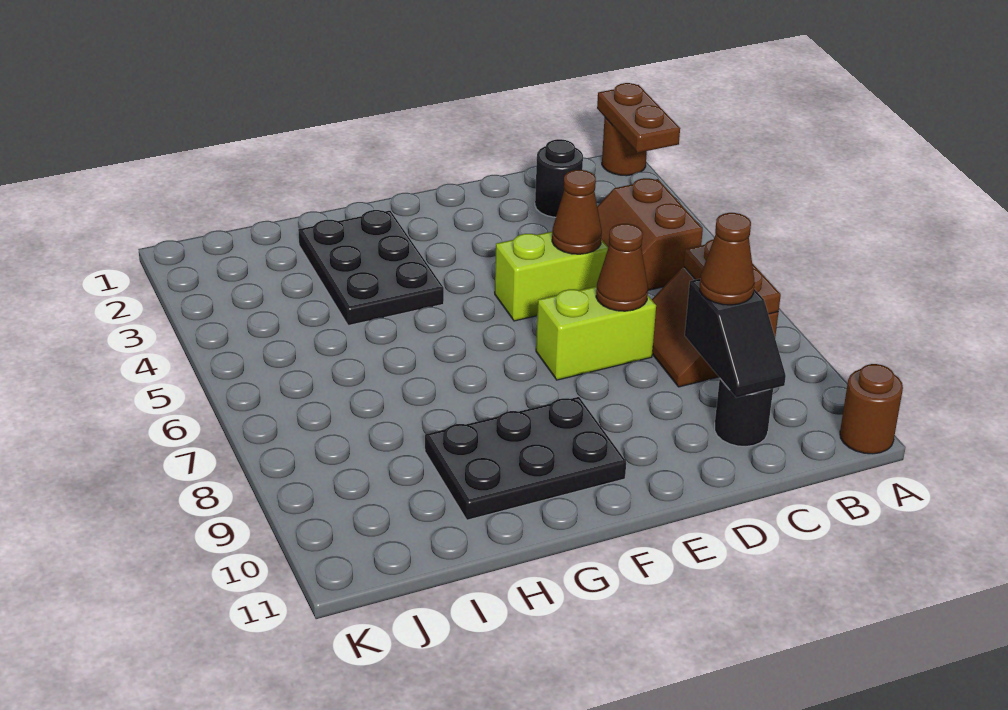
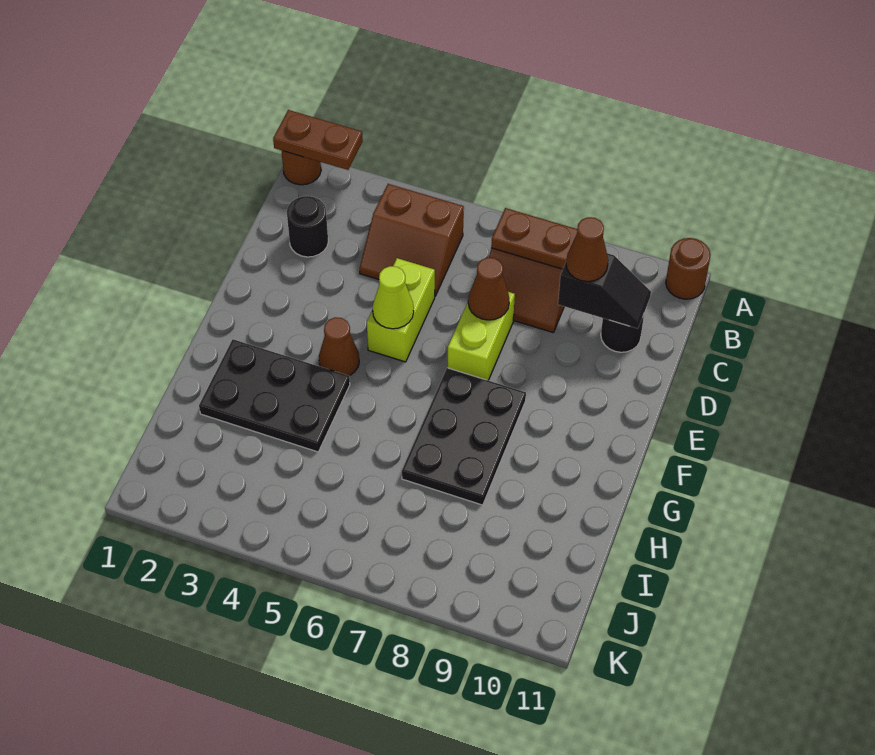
brown 1x1 cone [552,170,602,254] -> brown 1x1 cone moved to [319,317,359,376]
none -> lime 1x1 cone [373,266,414,329]
black 2x3 plate [425,397,626,520] -> black 2x3 plate moved to [402,368,526,505]

